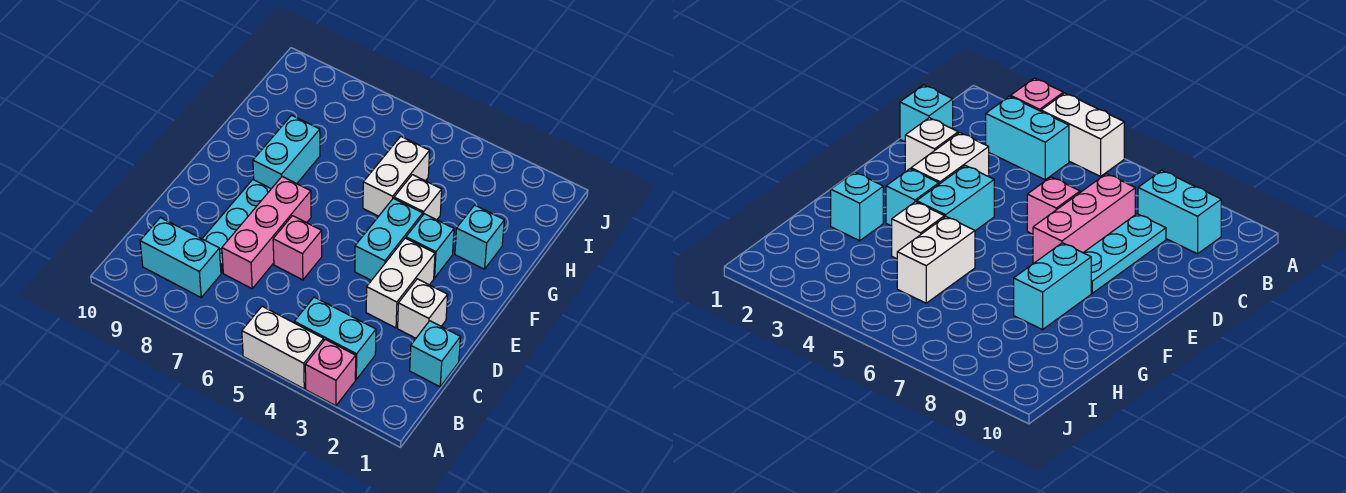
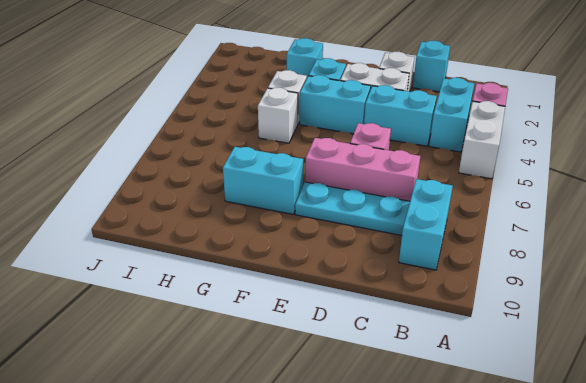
none -> cyan 1x2 brick [364,85,437,146]
white 1x2 brick [363,136,430,216] -> white 1x1 brick [258,88,298,143]

